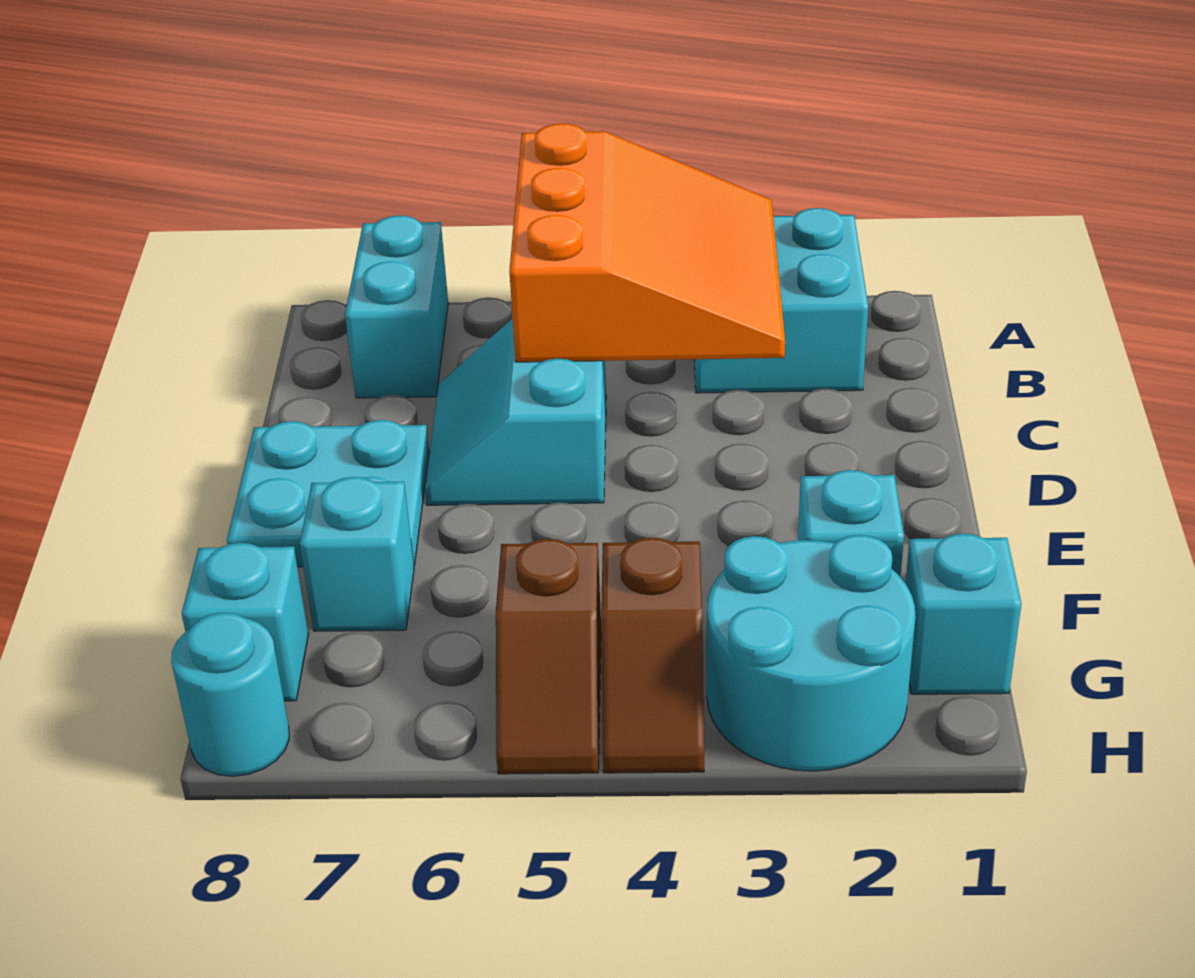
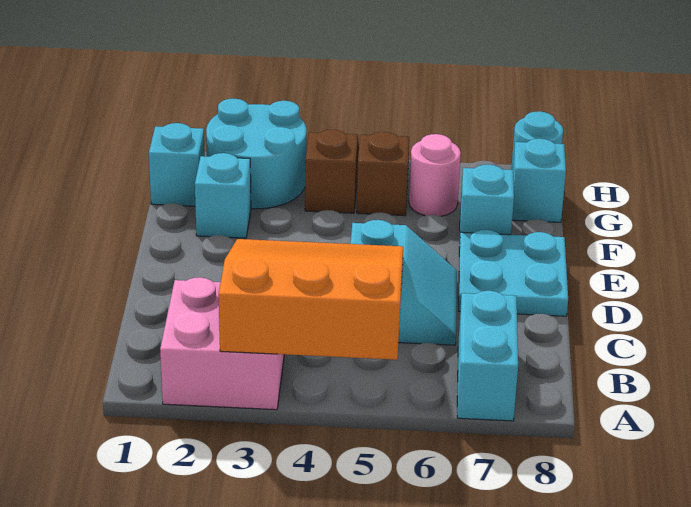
cyan 2x2 brick [694,208,868,393] -> pink 2x2 brick [160,277,284,410]
orange 3x3 slope [509,124,785,362] -> orange 3x3 slope turned to [219,239,403,360]
none -> pink 1x1 round brick [409,134,461,216]

